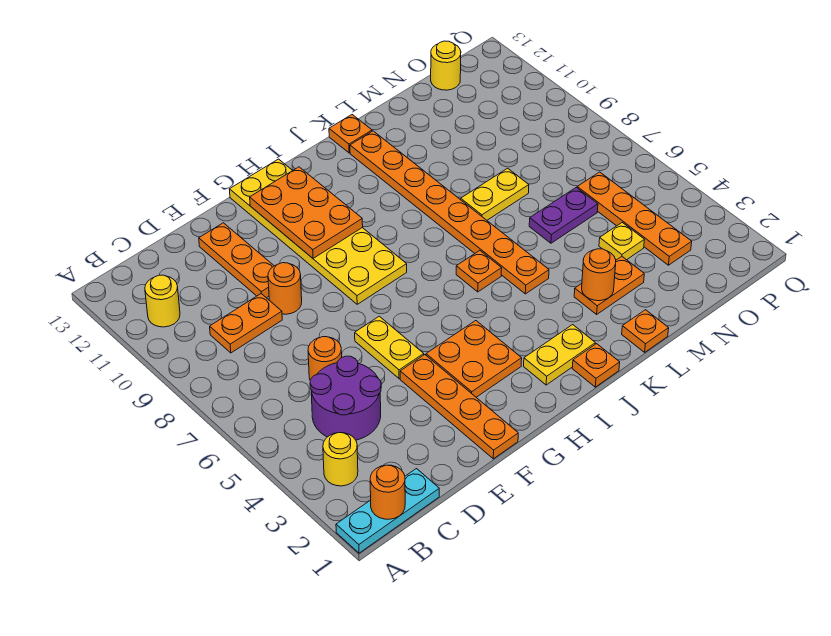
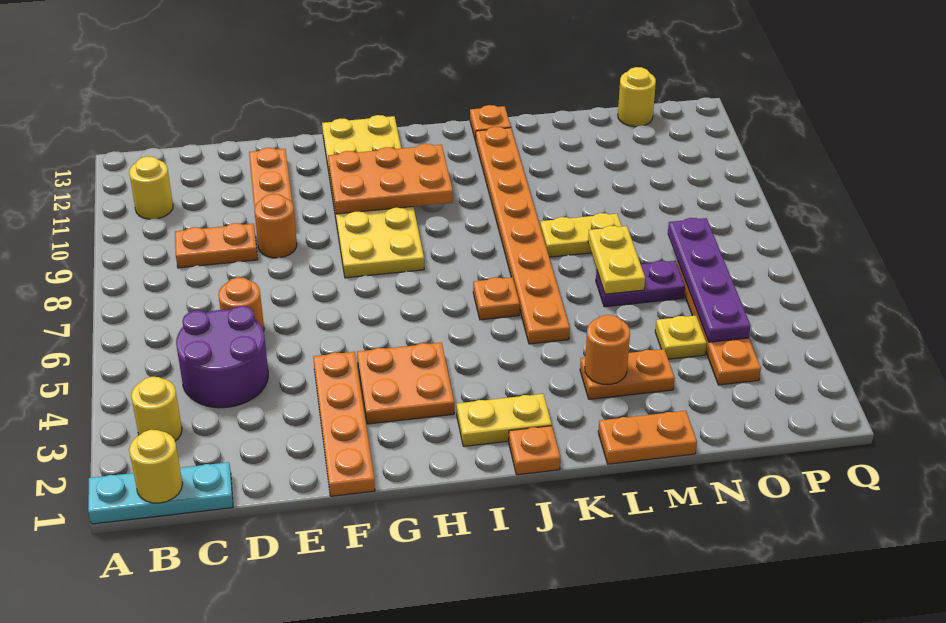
orange 1x1 round brick [370,465,405,519] -> yellow 1x1 round brick [129,430,182,503]
yellow 1x2 plate [355,316,424,379] -> yellow 1x2 plate moved to [588,226,645,294]
orange 2x3 plate [250,167,363,258] -> orange 2x3 plate turned to [328,144,453,214]
orange 1x1 plate [622,310,669,352] -> orange 1x2 plate [598,411,697,464]
none -> purple 1x4 plate [668,218,751,342]

